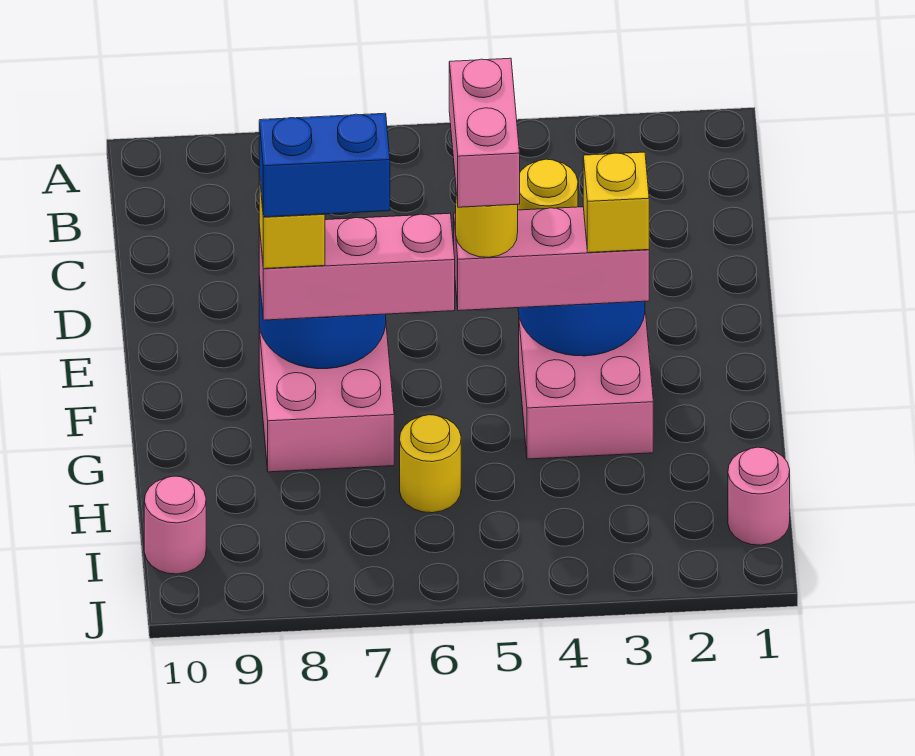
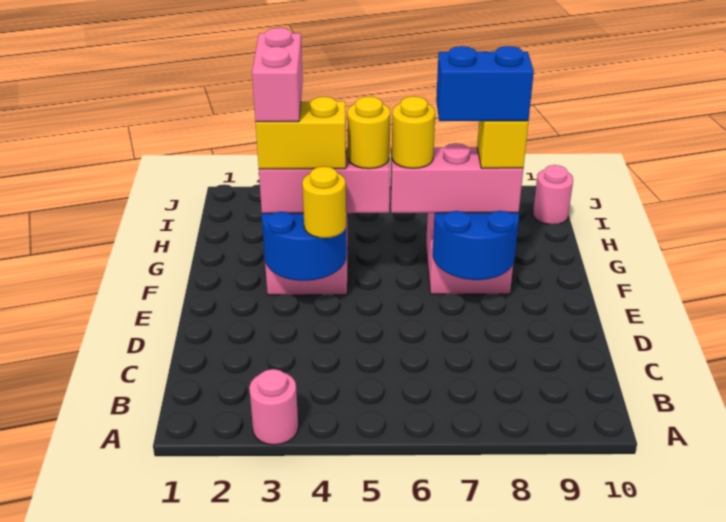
pink 1x2 brick [449,58,520,207] -> pink 1x2 brick moved to [252,28,303,122]
yellow 1x1 brick [583,152,649,253] -> yellow 1x2 brick [256,97,346,169]
yellow 1x1 round brick [400,415,461,513] -> yellow 1x1 round brick moved to [392,96,435,168]
pink 1x1 round brick [728,447,790,545] -> pink 1x1 round brick moved to [249,369,298,445]

